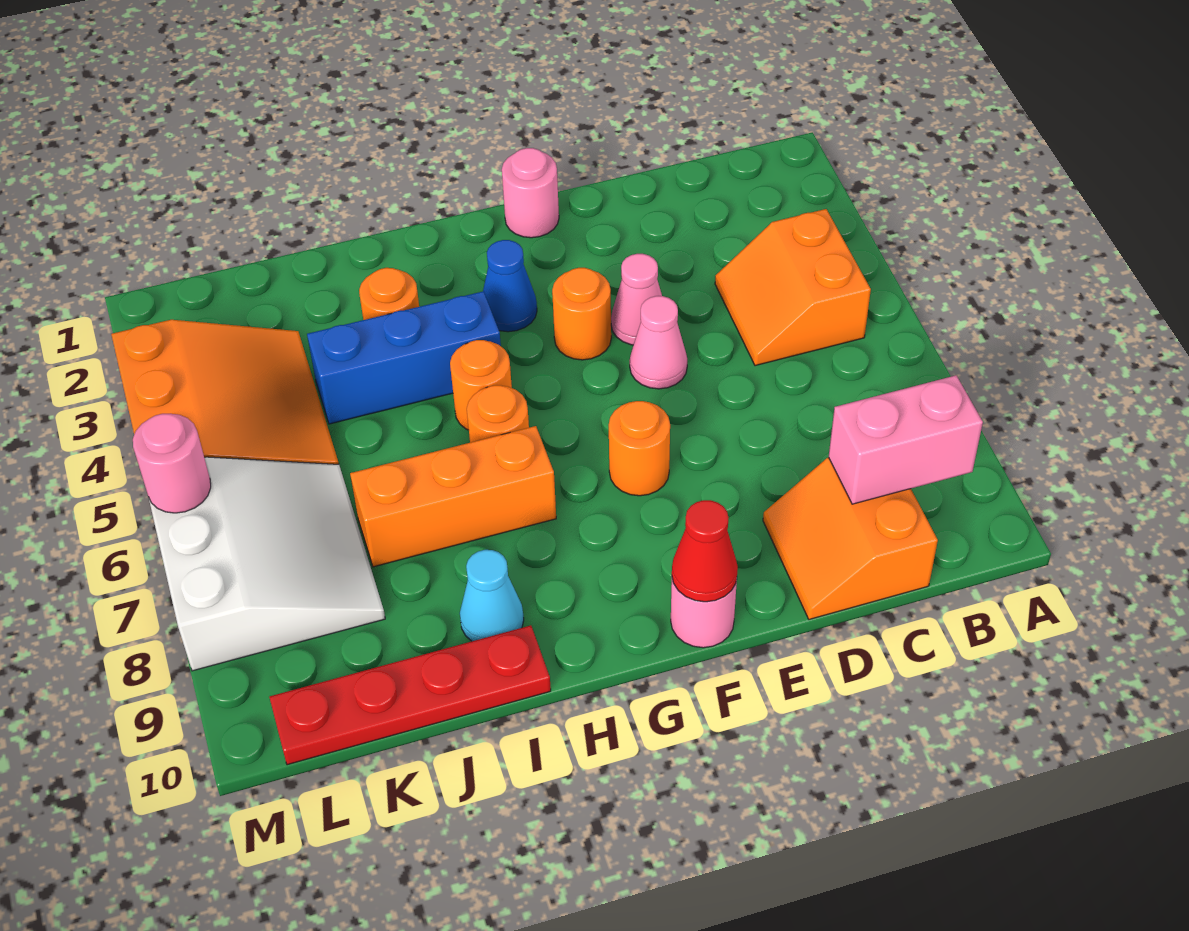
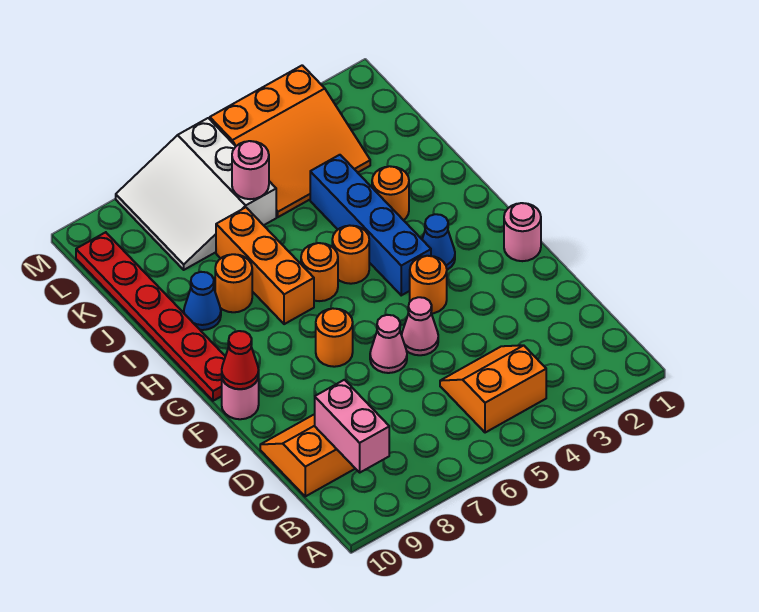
pink 1x1 cone [611,254,662,345] -> pink 1x1 cone moved to [370,315,407,373]
blue 1x3 brick [307,291,501,424] -> blue 1x4 brick [310,155,431,295]
none -> orange 1x1 round brick [215,254,252,312]
cyan 1x1 cone [460,550,524,641] -> blue 1x1 cone [184,272,221,330]
red 1x4 plate [269,625,551,765] -> red 1x6 plate [76,232,225,401]
white 3x3 slope [149,457,385,671] -> white 3x3 slope turned to [116,118,276,270]
pink 1x1 round brick [133,414,211,513] -> pink 1x1 round brick moved to [232,141,269,199]

